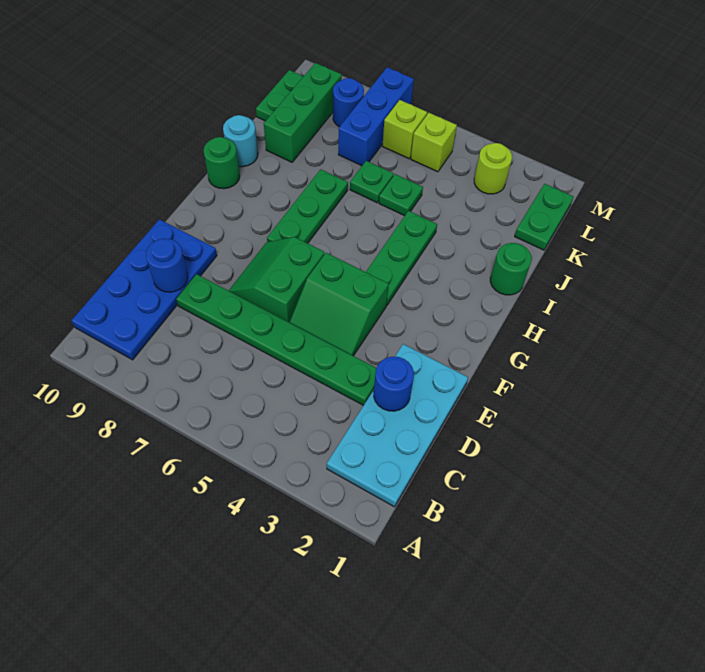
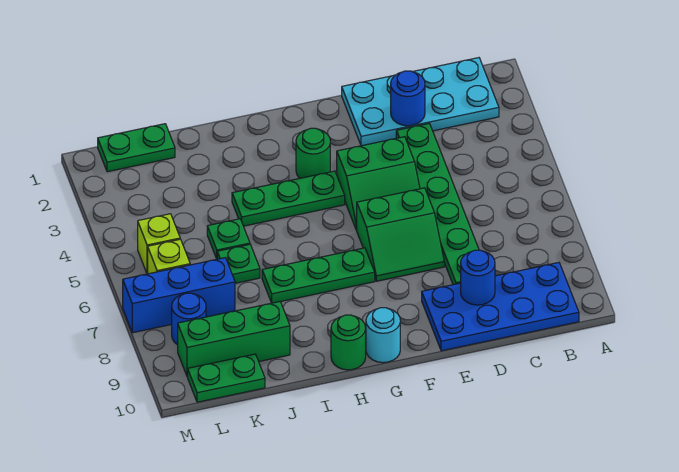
green 2x2 slope [290,253,389,356] -> green 2x2 slope turned to [337,137,420,230]
green 1x1 round brick [490,243,532,295] -> green 1x1 round brick moved to [296,128,330,178]
cyan 1x1 round brick [223,115,258,167] -> cyan 1x1 round brick moved to [366,308,400,363]
lime 1x1 round brick [474,143,512,194] -> none

